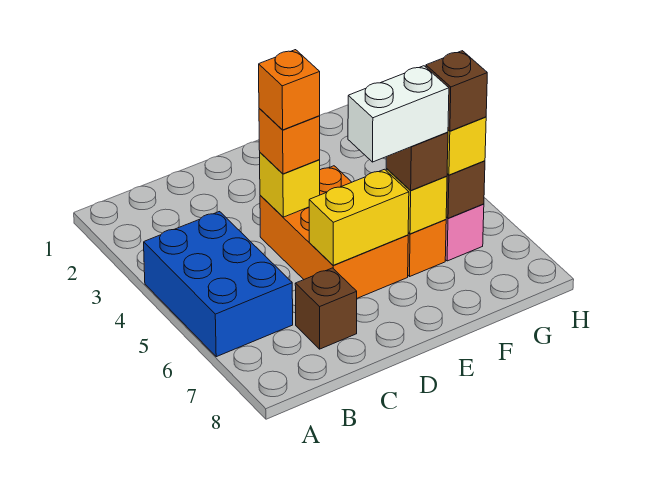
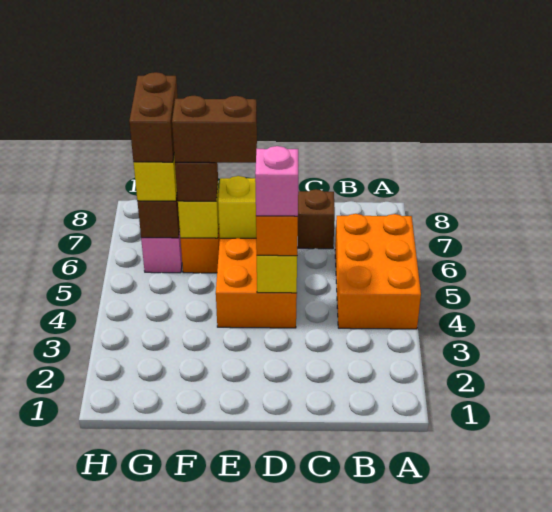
blue 2x3 brick [144,212,293,357] -> orange 2x3 brick [335,214,421,329]
orange 1x1 brick [259,50,320,130] -> pink 1x1 brick [255,146,298,216]
white 1x2 brick [348,66,449,162] -> brown 1x2 brick [172,96,257,163]
brown 1x1 brick [426,51,487,131] -> brown 1x2 brick [129,72,178,162]

